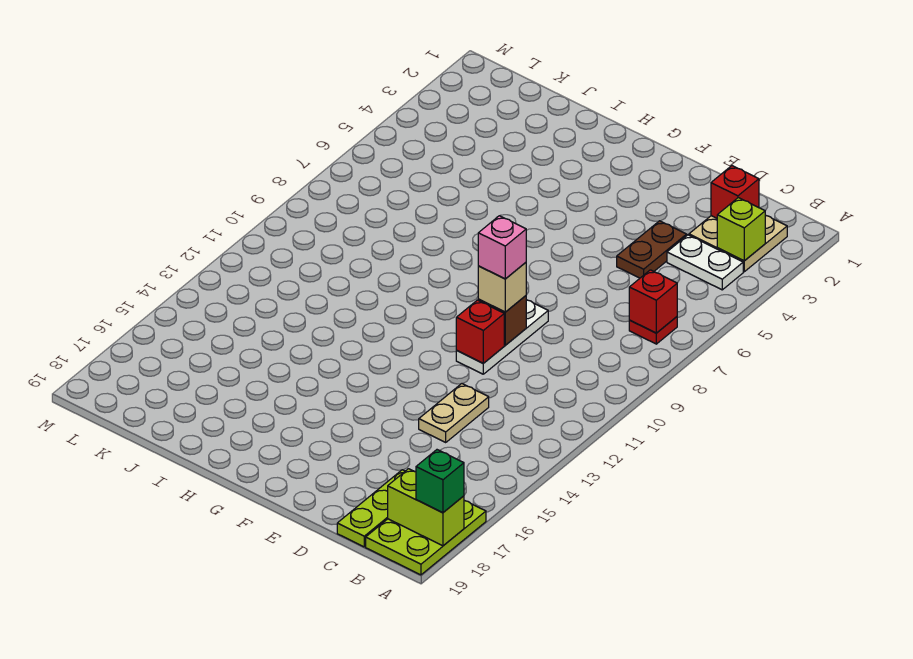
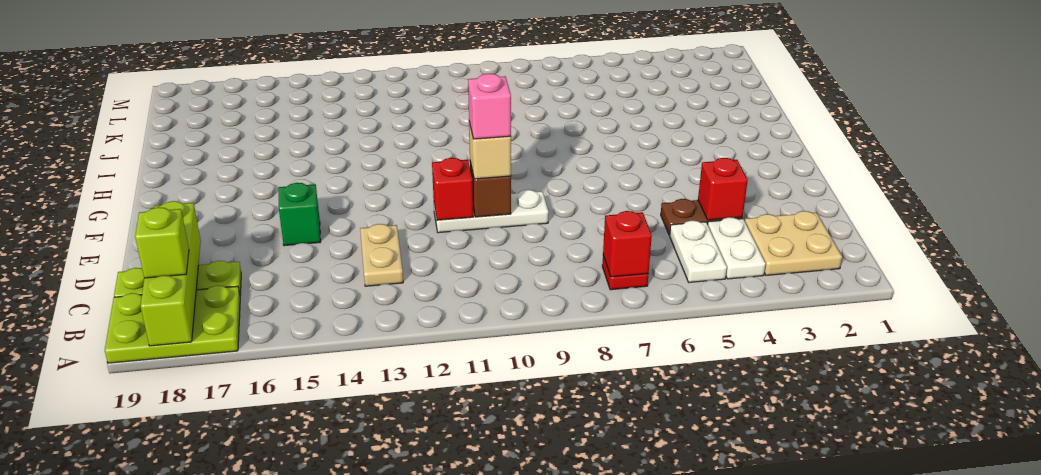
lime 1x2 brick [388,469,464,546] -> lime 1x4 brick [140,201,201,346]
green 1x1 brick [416,450,464,513] -> green 1x1 brick moved to [279,183,321,246]
lime 1x1 brick [717,198,765,261] -> lime 1x1 brick moved to [135,207,189,278]
none -> white 1x2 plate [670,221,727,282]
red 1x1 brick [711,166,759,218] -> red 1x1 brick moved to [698,158,748,220]
tan 1x2 plate [419,384,489,442] -> tan 1x2 plate turned to [360,224,403,286]

